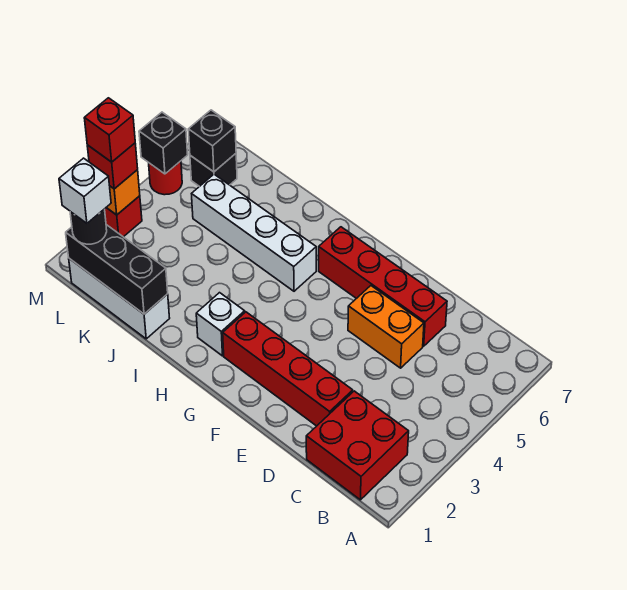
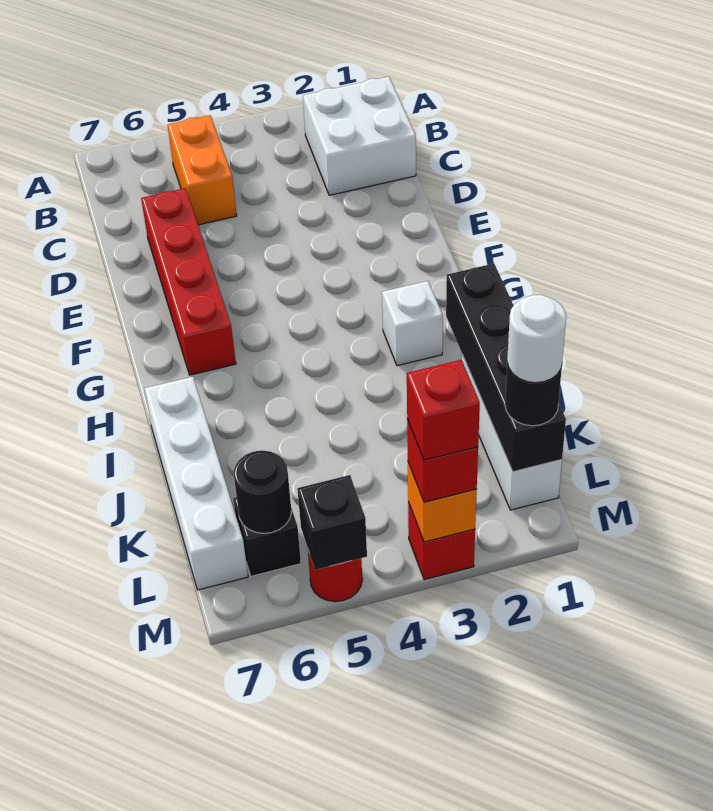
red 2x2 brick [306,391,409,500] -> white 2x2 brick [303,77,416,195]
red 1x4 brick [223,312,353,426] -> none
orange 1x2 brick [348,286,424,368] -> orange 1x2 brick moved to [168,115,237,225]
white 1x4 brick [192,174,316,291] -> white 1x4 brick moved to [144,377,248,590]
black 1x3 brick [66,225,168,314] -> black 1x4 brick [446,264,566,472]
white 1x1 brick [59,158,111,223] -> white 1x1 round brick [507,295,566,383]
black 1x1 brick [188,110,236,172] -> black 1x1 round brick [234,450,292,533]

